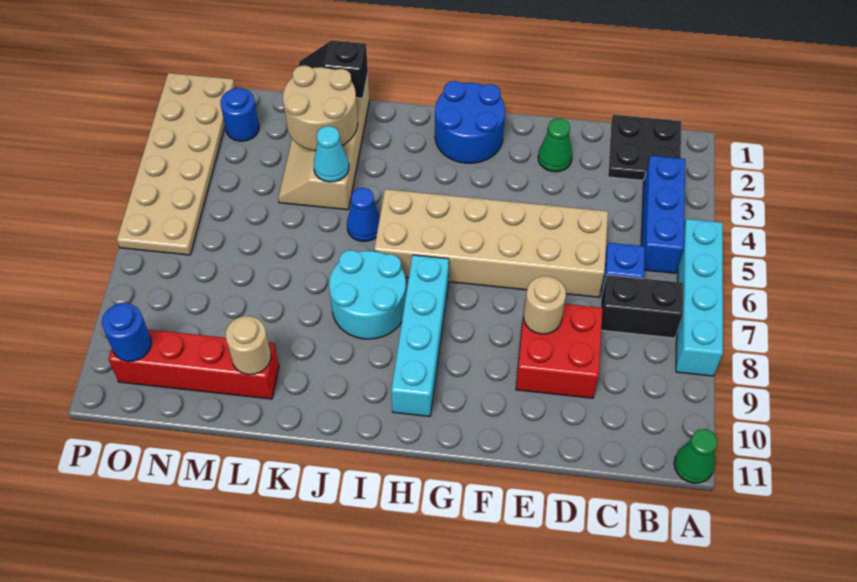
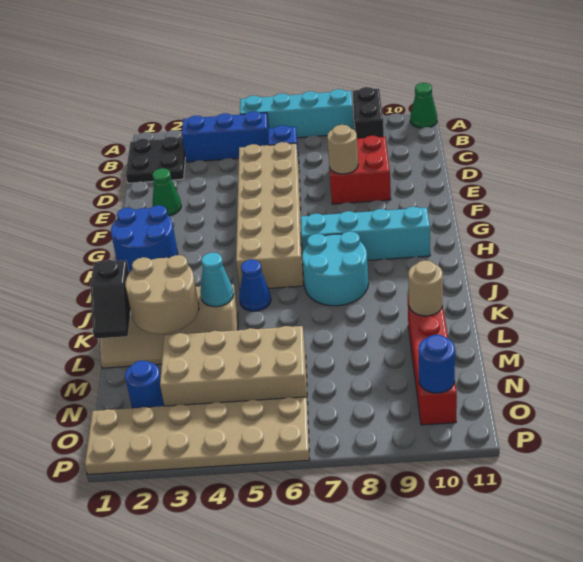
black 1x2 brick [600,275,683,338] -> black 1x2 brick moved to [353,87,384,139]
none -> tan 2x4 brick [160,326,308,406]

